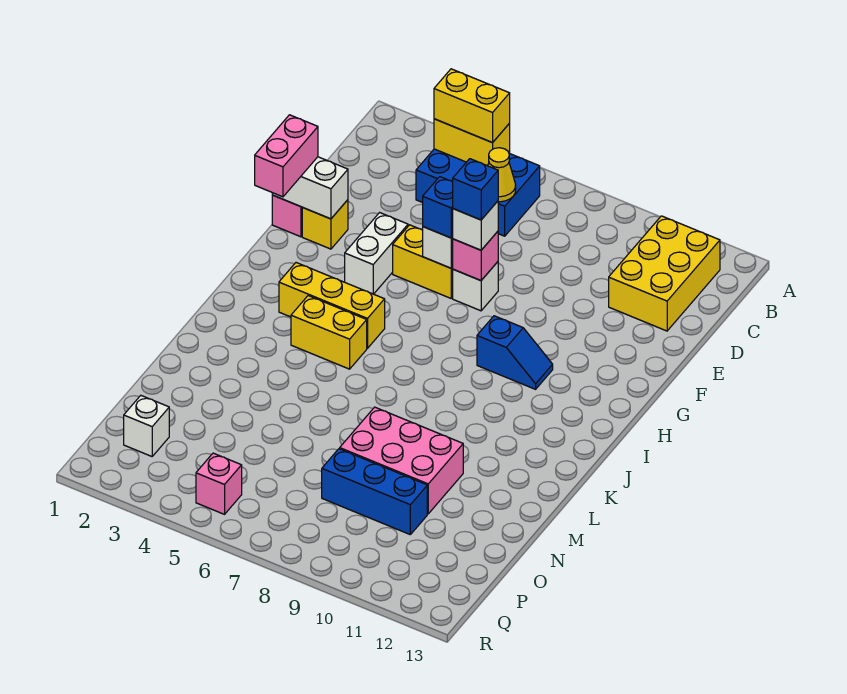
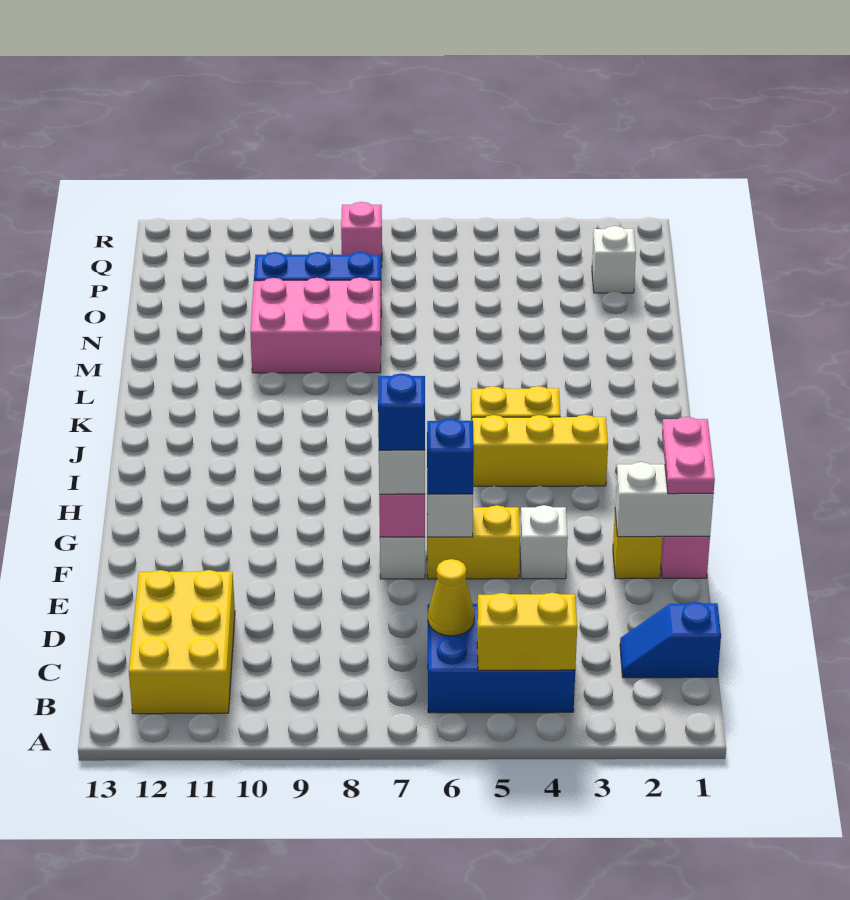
yellow 1x2 brick [434,69,510,143] -> none
pink 1x2 brick [255,115,318,197] -> pink 1x2 plate [662,417,715,494]
white 1x2 brick [345,213,408,294] -> white 1x1 brick [520,505,568,579]
blue 1x2 slope [477,316,553,389] -> blue 1x2 slope moved to [620,602,721,678]
pink 1x1 brick [196,453,242,514] -> pink 1x1 brick moved to [341,202,382,268]

